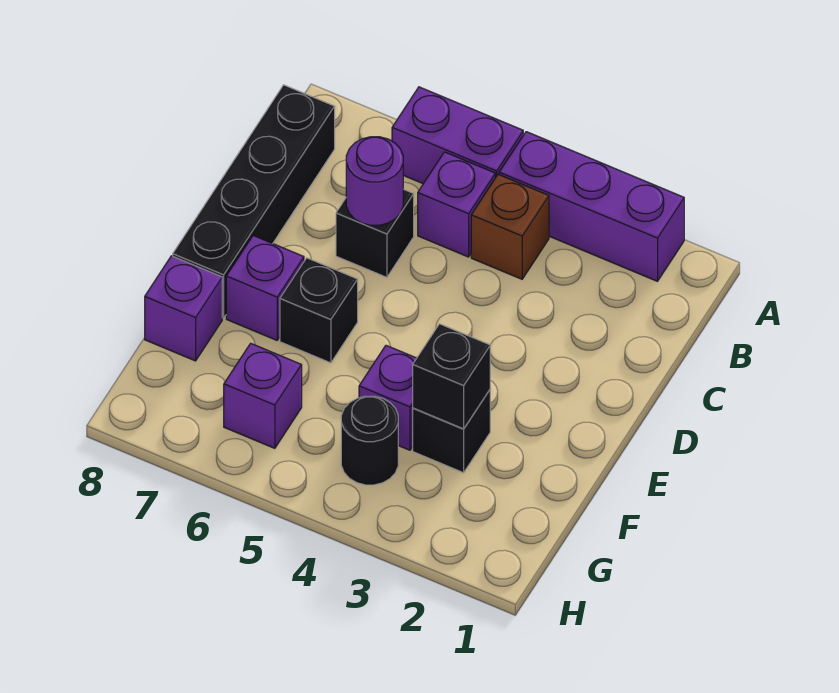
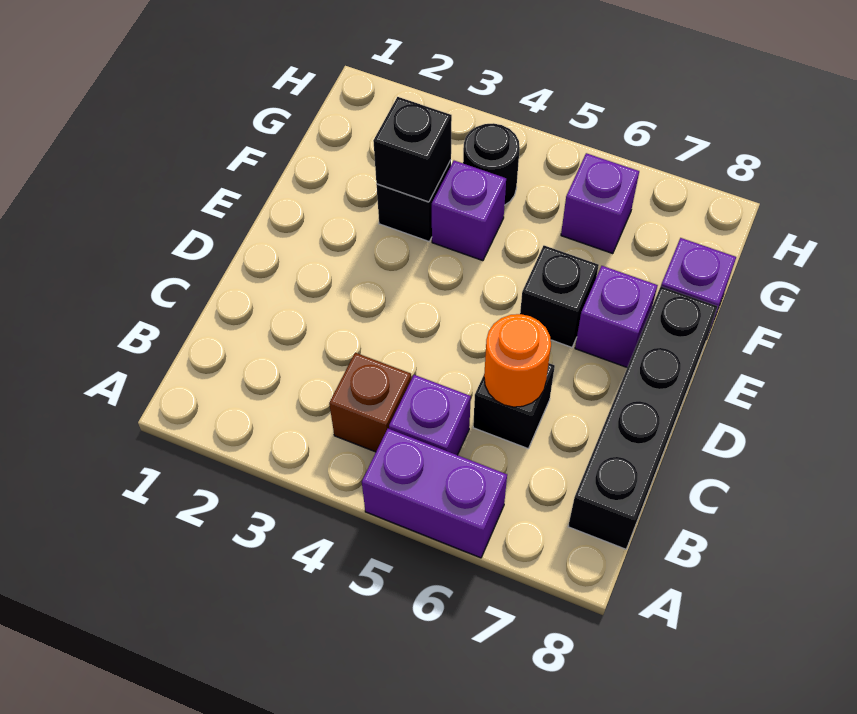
purple 1x3 brick [499,132,684,281] -> none
purple 1x1 round brick [346,137,403,225] -> orange 1x1 round brick [484,314,551,407]

